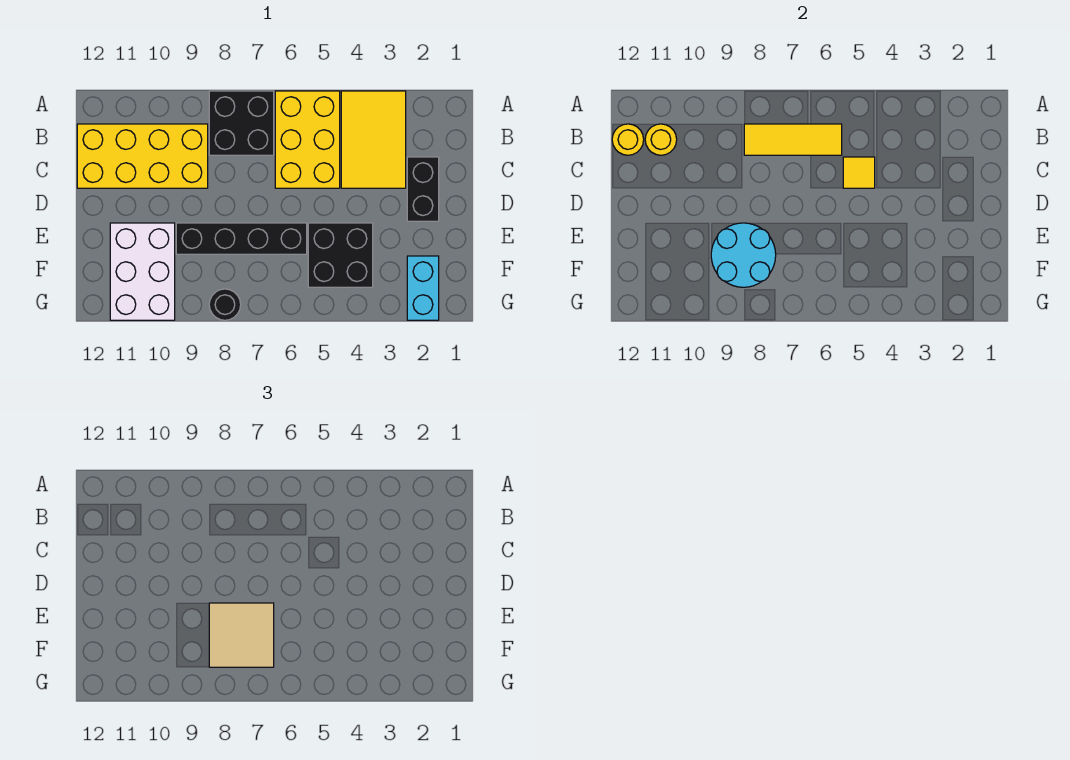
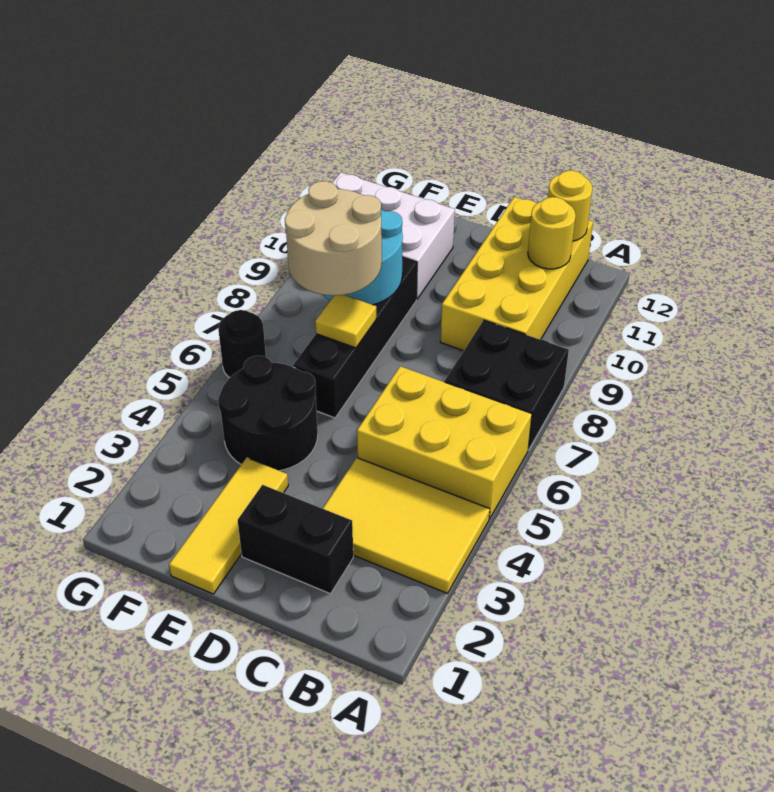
yellow 1x3 tile [744,124,842,155] -> yellow 1x3 tile moved to [169,458,288,594]
yellow 1x1 tile [843,157,875,188] -> yellow 1x1 tile moved to [315,295,376,348]
black 2x2 brick [308,223,373,287] -> black 2x2 round brick [218,356,318,471]
tan 2x2 tile [209,603,274,667] -> tan 2x2 round brick [285,181,382,296]
cyan 1x2 brick [407,256,439,320] -> none
black 1x1 round brick [209,289,241,320] -> black 1x1 round brick moved to [218,310,266,378]

